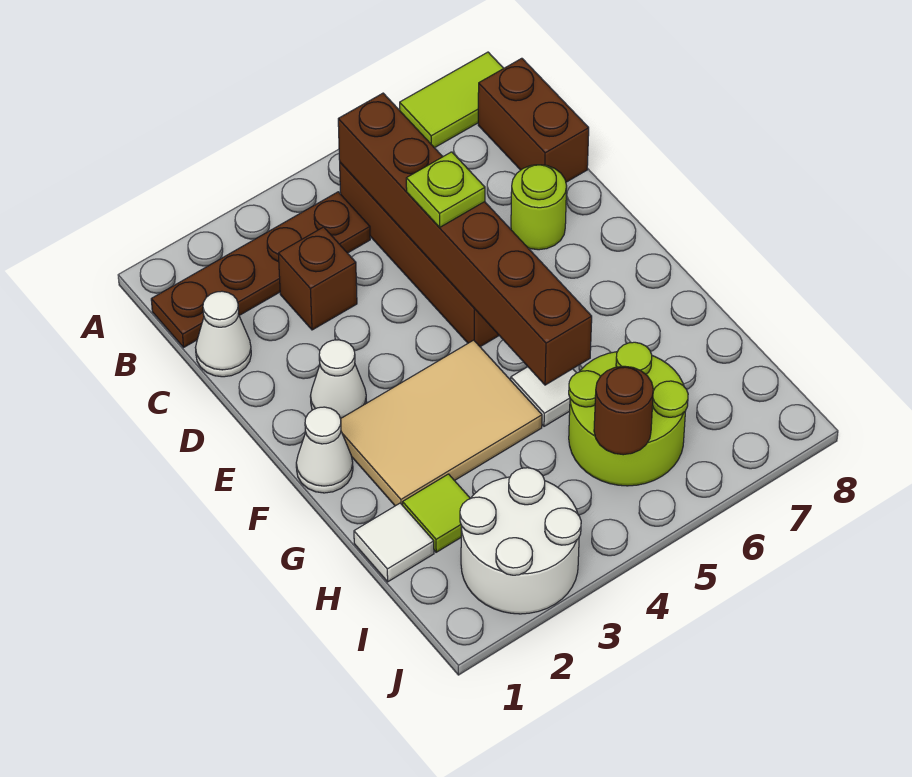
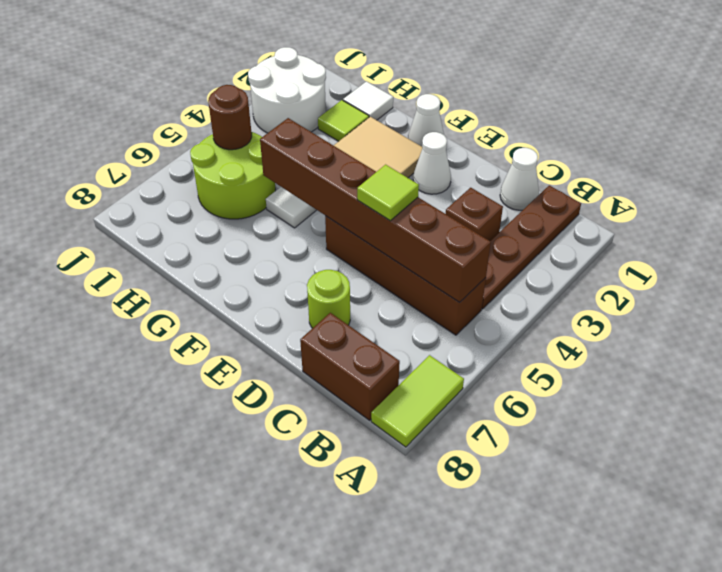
lime 1x1 plate [406,152,485,228] -> lime 1x1 tile [357,165,419,221]

